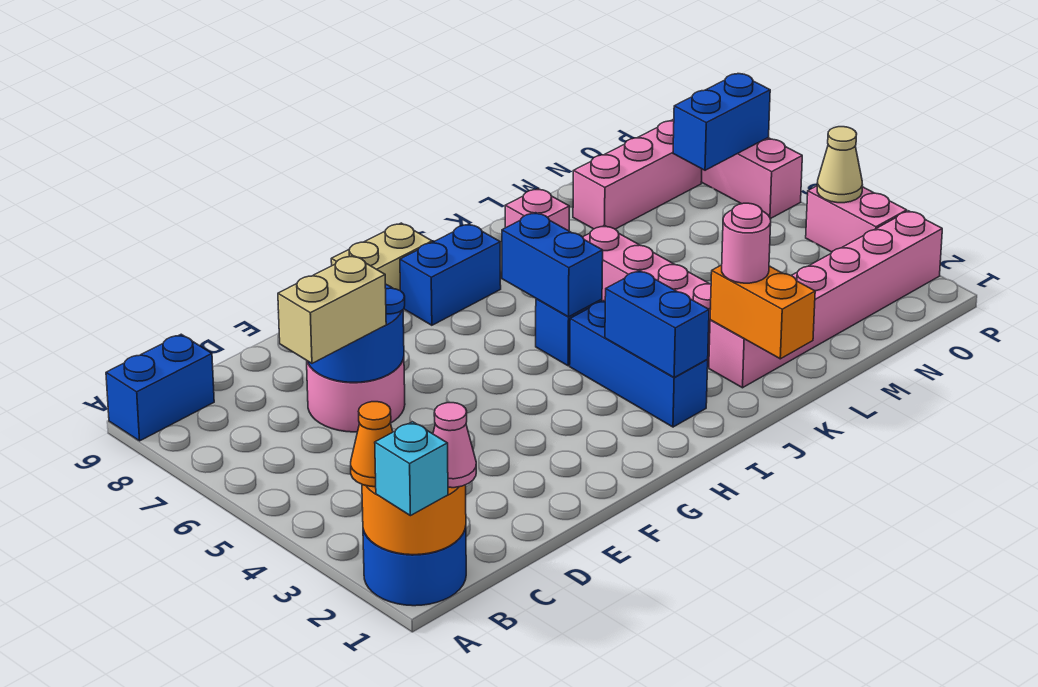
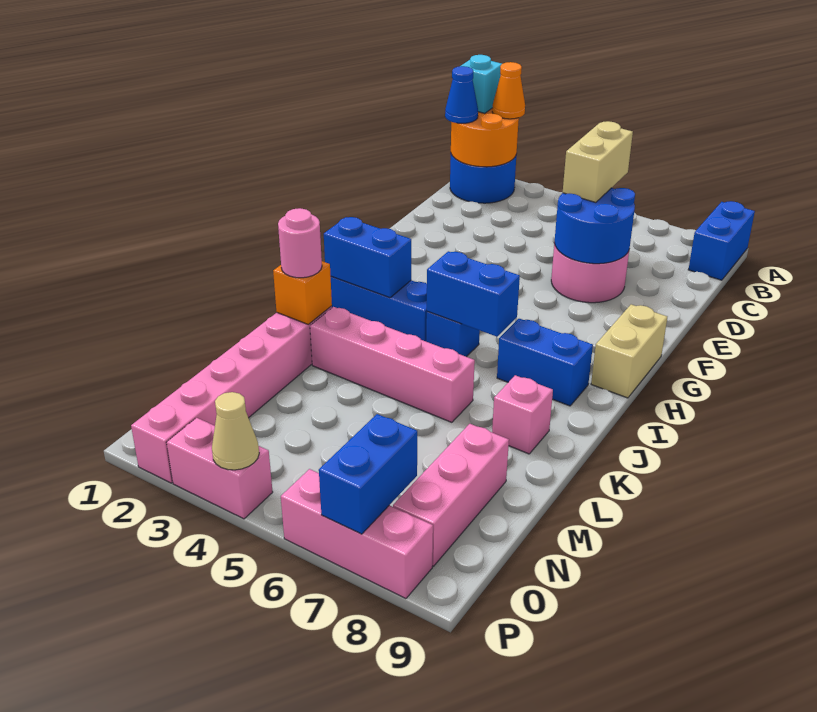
pink 1x1 cone [433,403,476,488] -> blue 1x1 cone [445,66,478,123]
blue 1x2 brick [400,224,501,325] -> blue 1x2 brick turned to [497,319,593,406]
orange 1x2 brick [710,265,815,359] -> orange 1x1 brick [273,261,332,325]

